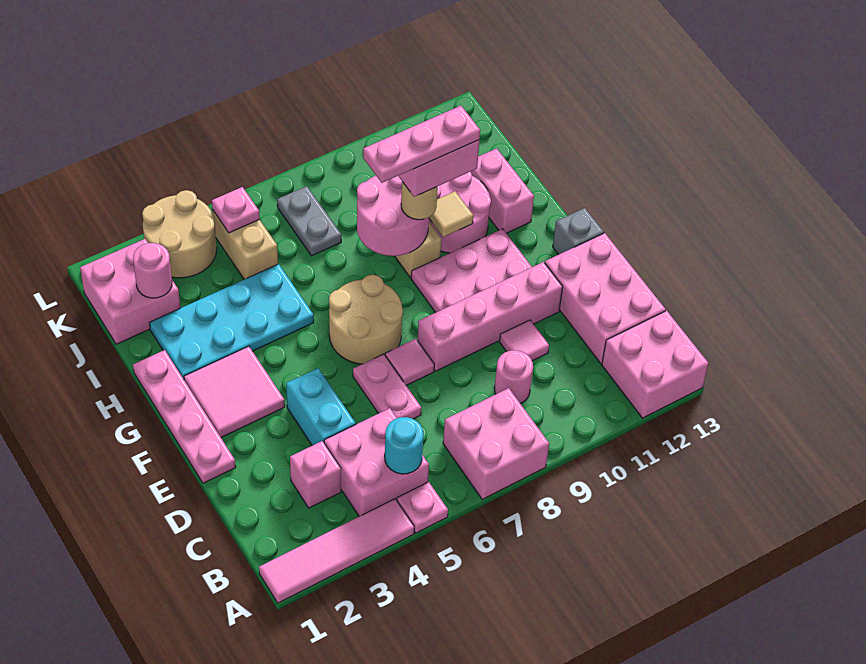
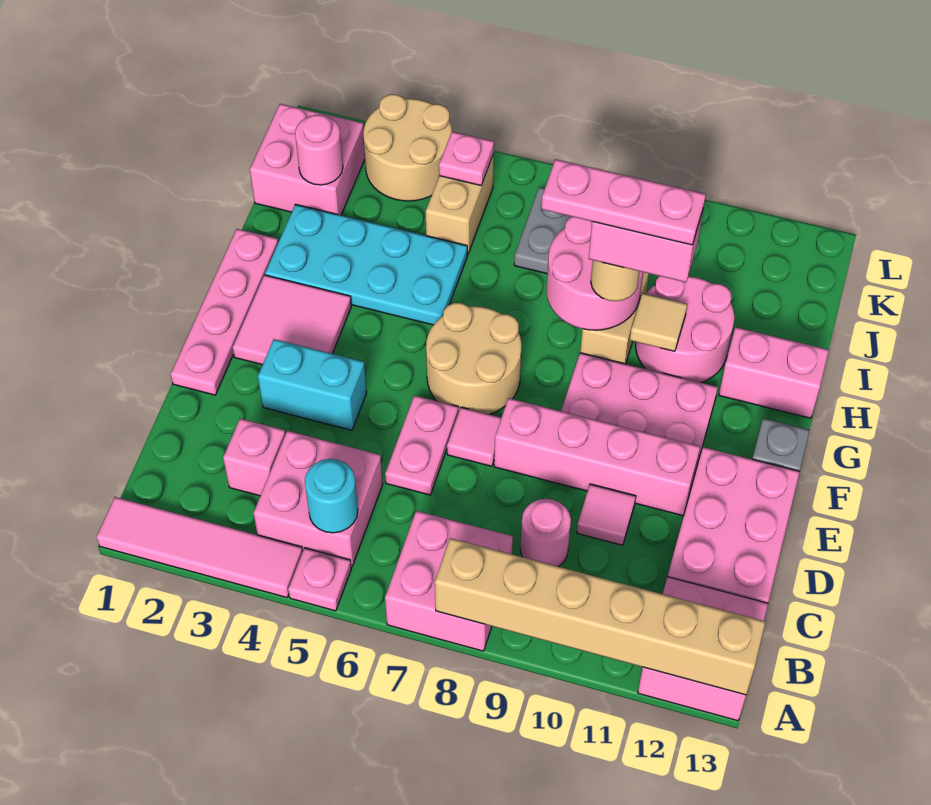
none -> tan 1x6 brick [435,538,765,695]
cyan 1x2 brick [286,368,356,446] -> cyan 1x2 brick turned to [258,339,367,430]
pink 1x2 brick [471,148,534,233] -> pink 1x2 brick turned to [719,327,829,418]

